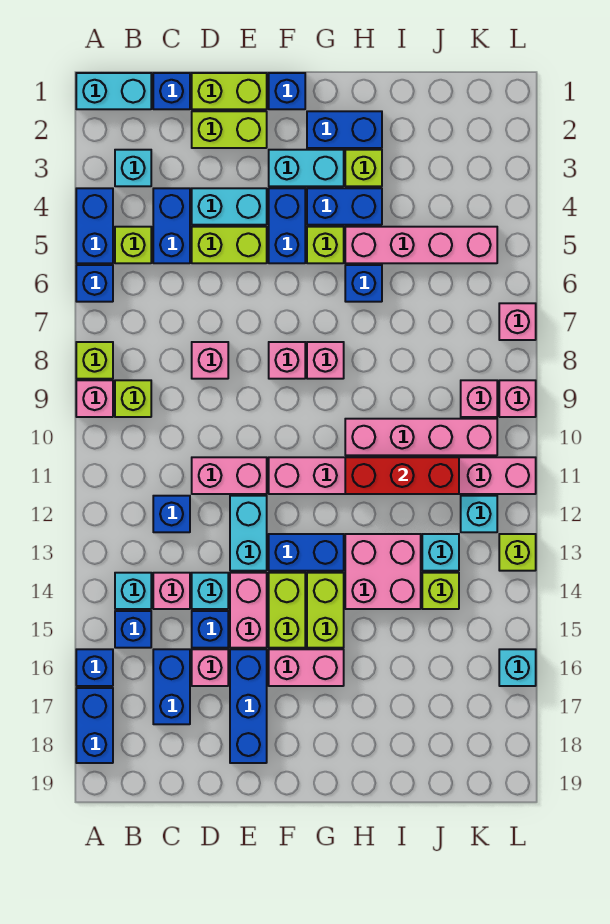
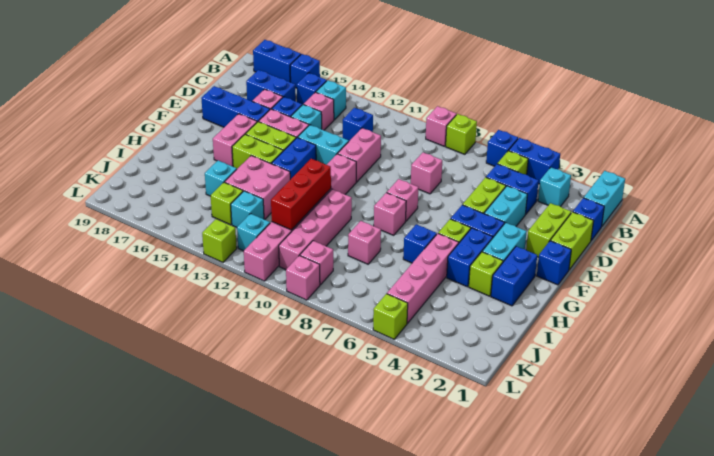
lime 1x1 brick [115,380,151,417] -> lime 1x1 brick moved to [373,294,408,339]
pink 1x1 brick [499,303,536,340] -> pink 1x1 brick moved to [348,221,381,264]
cyan 1x1 brick [499,649,536,686] -> cyan 1x1 brick moved to [205,161,237,196]

